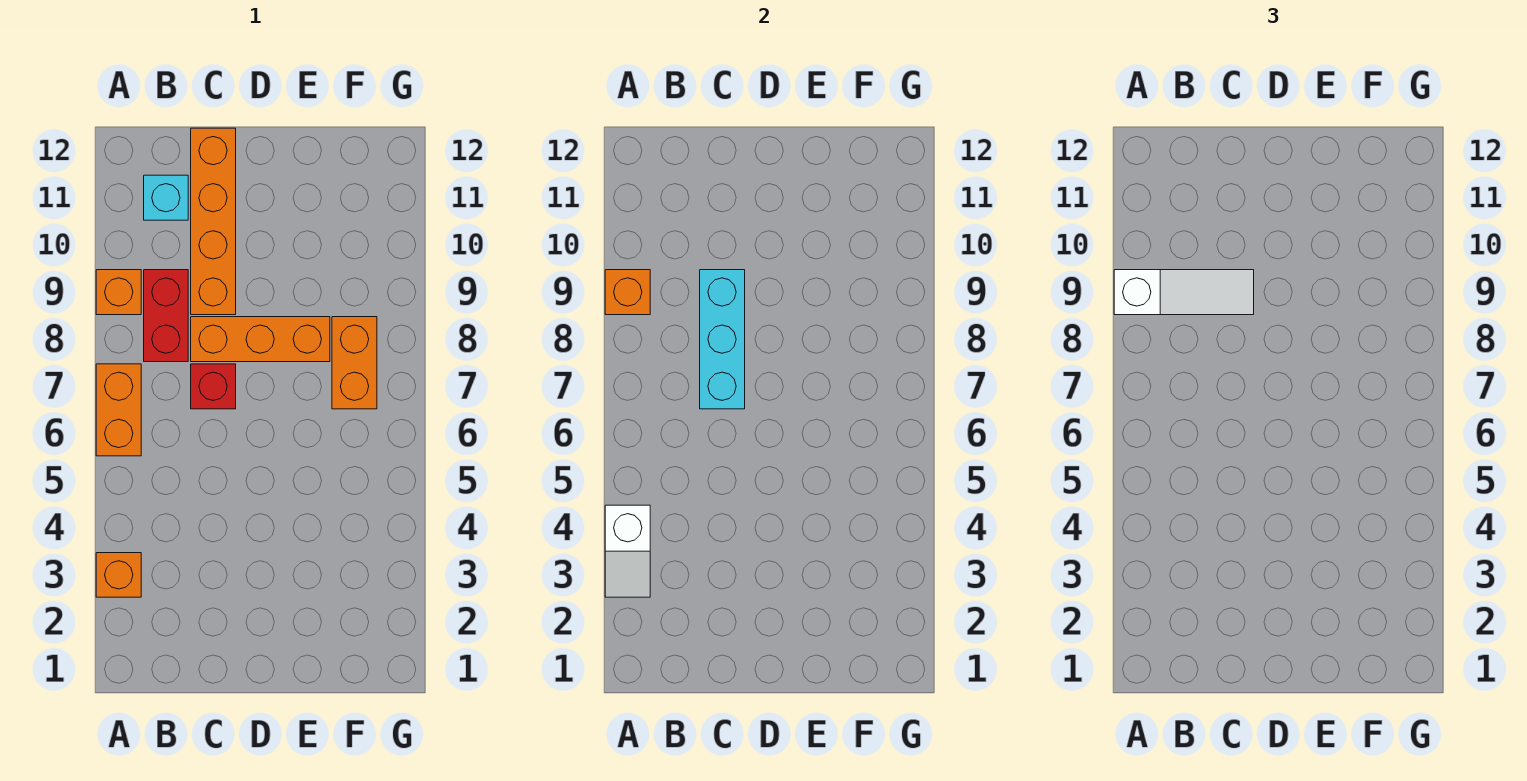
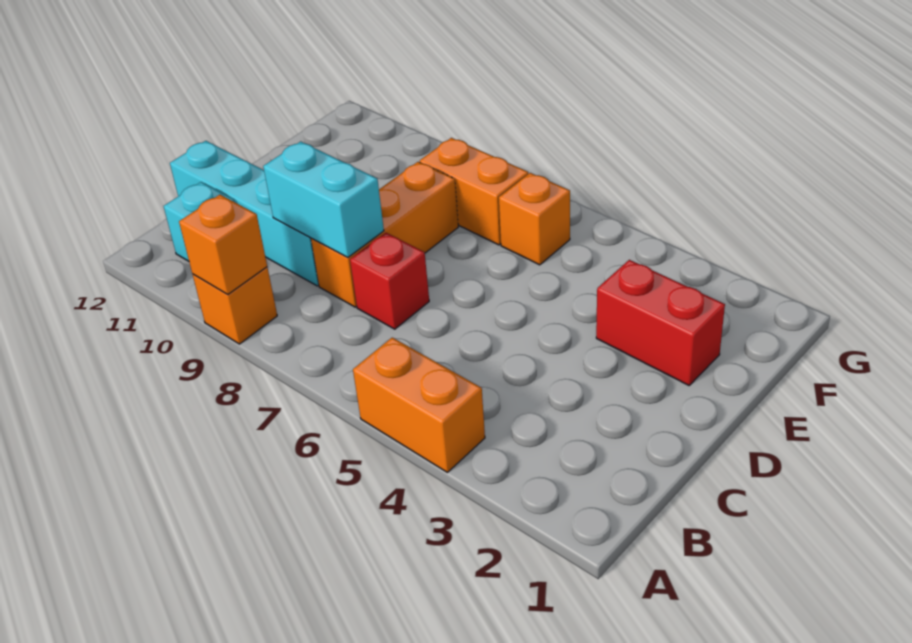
orange 1x1 brick [96,553,141,597] -> orange 1x1 brick moved to [499,173,570,265]
white 1x2 slope [605,505,650,597] -> none
orange 1x2 brick [96,364,141,456] -> orange 1x2 brick moved to [353,338,485,472]
white 1x3 slope [1114,270,1254,315] -> none
red 1x2 brick [144,270,188,362] -> red 1x2 brick moved to [596,260,725,385]
cyan 1x3 brick [700,270,745,409] -> cyan 1x2 brick [263,141,384,257]
orange 1x4 brick [191,128,236,315] -> cyan 1x4 brick [170,141,319,286]

